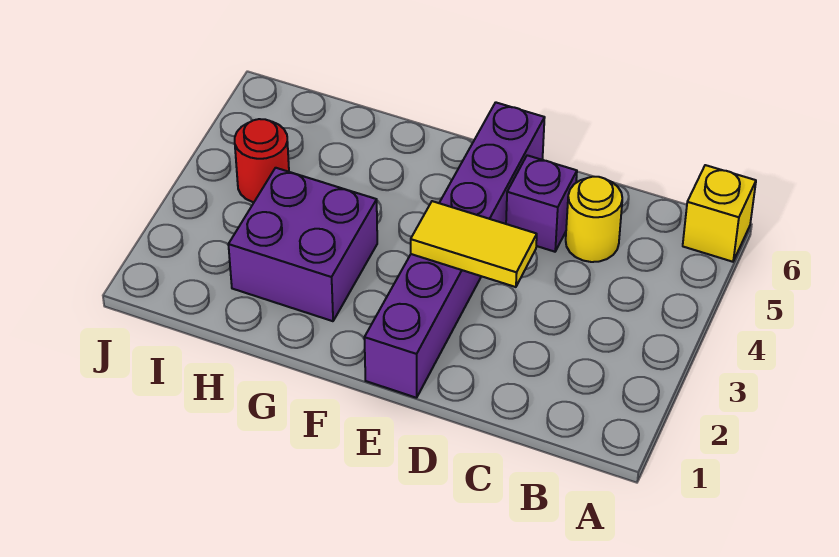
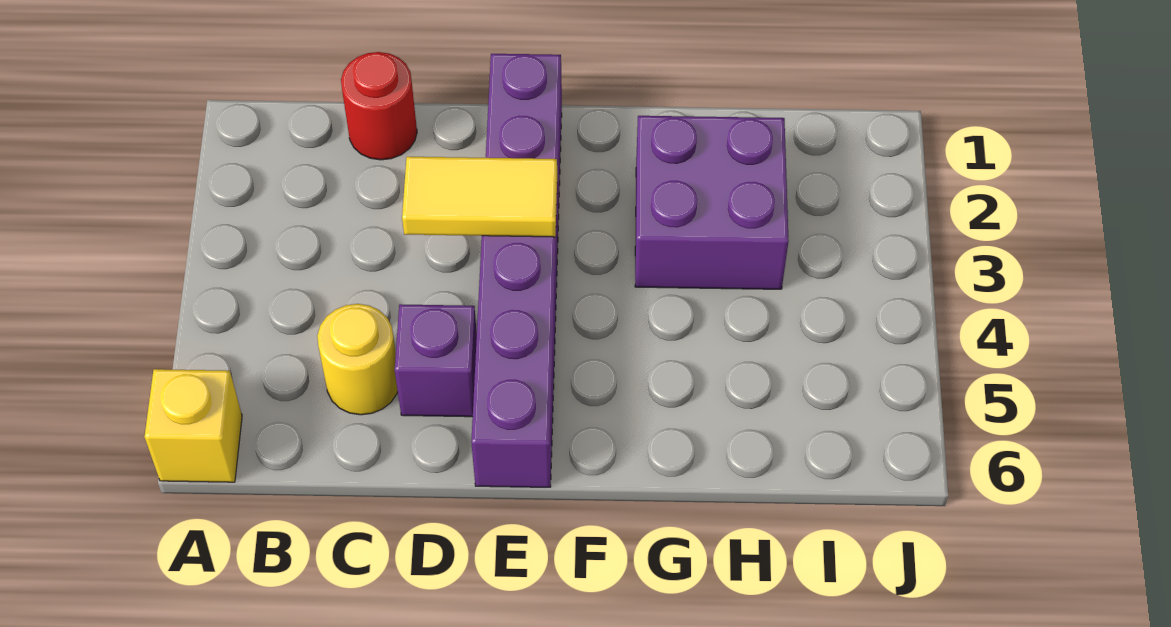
red 1x1 round brick [235,119,289,202] -> red 1x1 round brick moved to [341,52,417,160]

